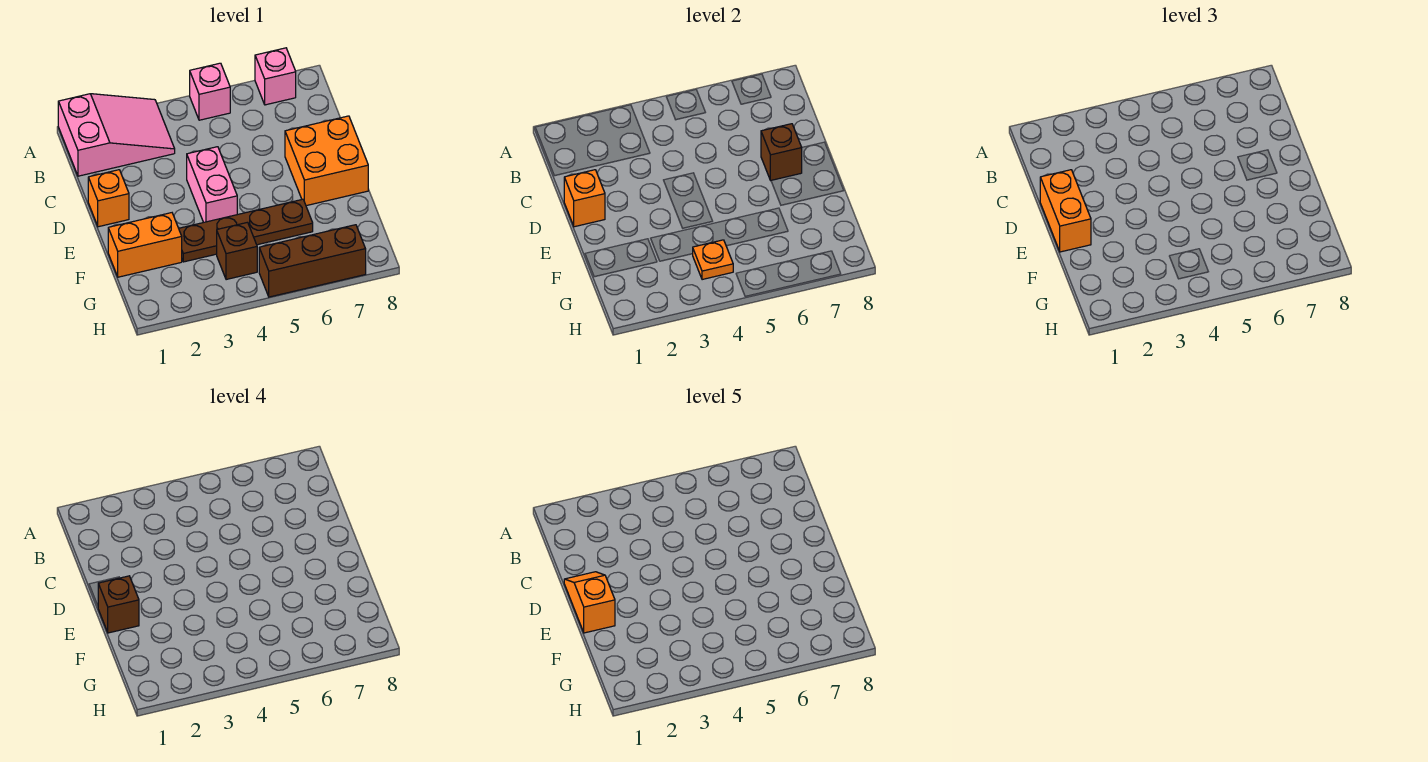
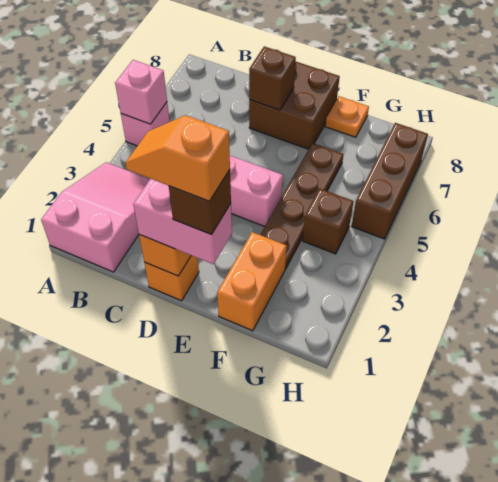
pink 1x1 brick [255,48,296,105] -> pink 1x1 brick moved to [115,60,167,124]
orange 1x2 brick [1040,170,1091,252] -> pink 1x2 brick [133,179,232,264]
orange 2x2 brick [285,116,368,206] -> brown 2x2 brick [249,61,340,149]
orange 1x1 plate [693,240,733,280] -> orange 1x1 plate moved to [326,96,369,137]

